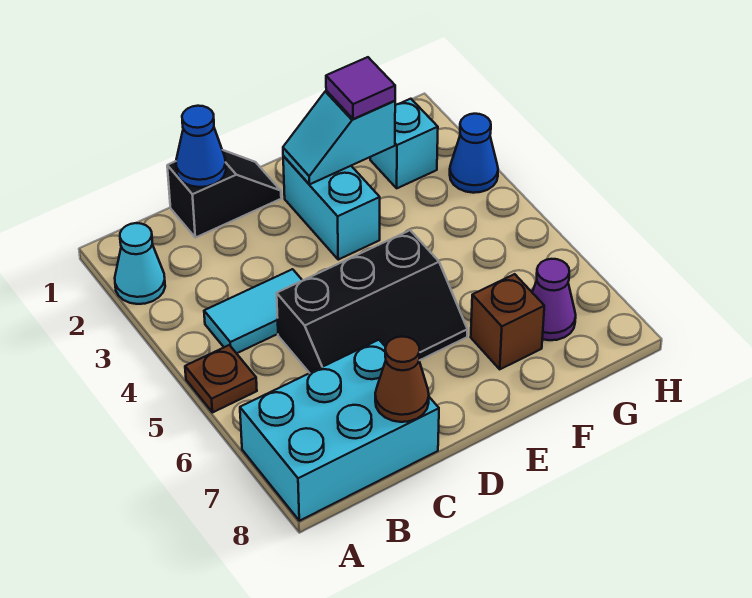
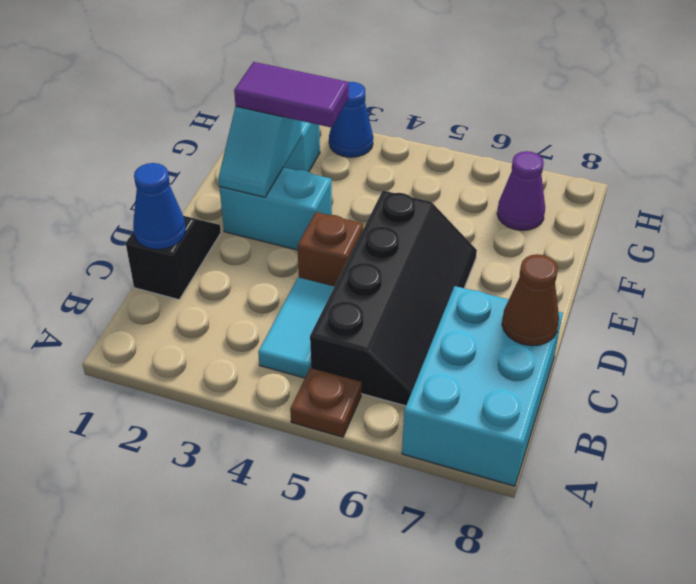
cyan 1x1 cone [115,223,165,304] -> none
black 2x3 slope [277,230,467,373] -> black 2x4 slope [310,191,477,406]
purple 1x1 tile [326,57,395,119] -> purple 1x2 tile [234,62,349,128]
brown 1x1 brick [471,274,544,369] -> brown 1x1 brick moved to [298,212,363,286]

